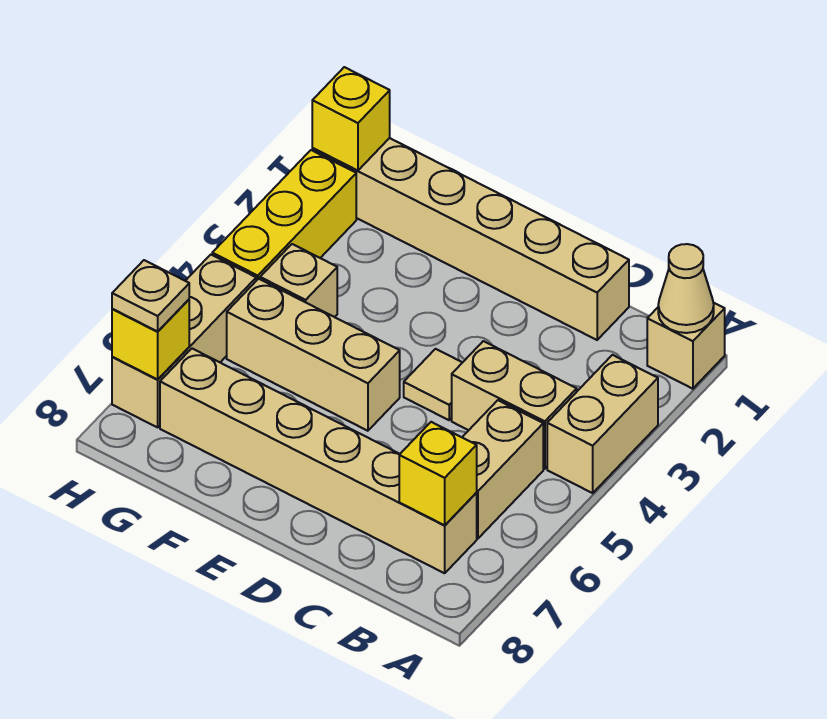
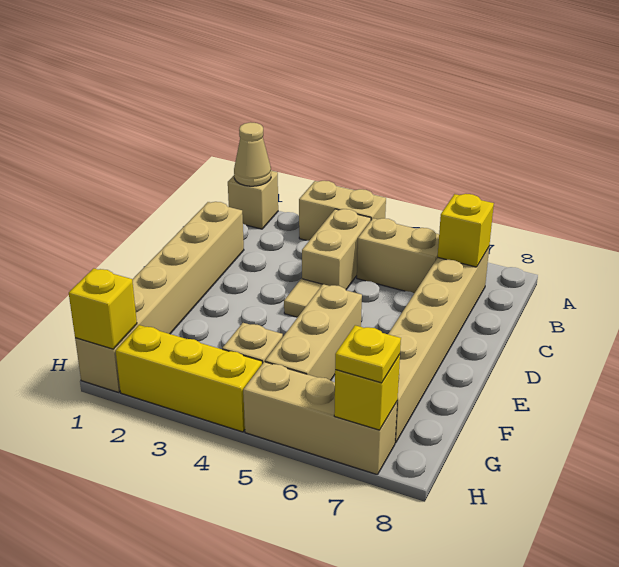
tan 1x1 plate [112,260,189,331] -> yellow 1x1 plate [335,325,401,383]

